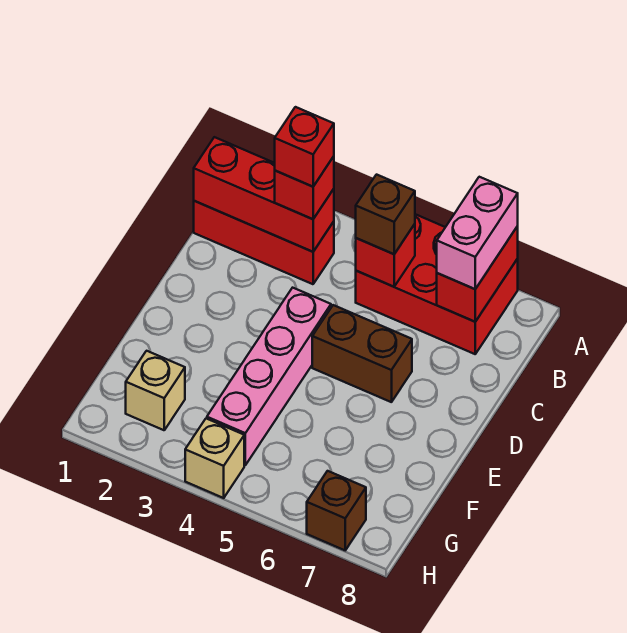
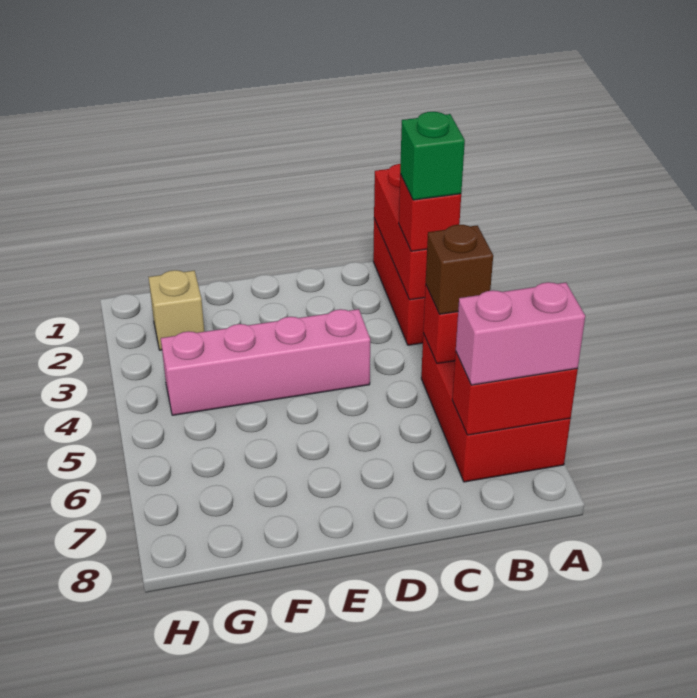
red 1x1 brick [275,107,334,187] -> green 1x1 brick [400,112,465,200]
brown 1x2 brick [312,305,412,402] -> none
tan 1x1 brick [185,419,244,498] -> none
brown 1x1 brick [307,471,366,550] -> none

